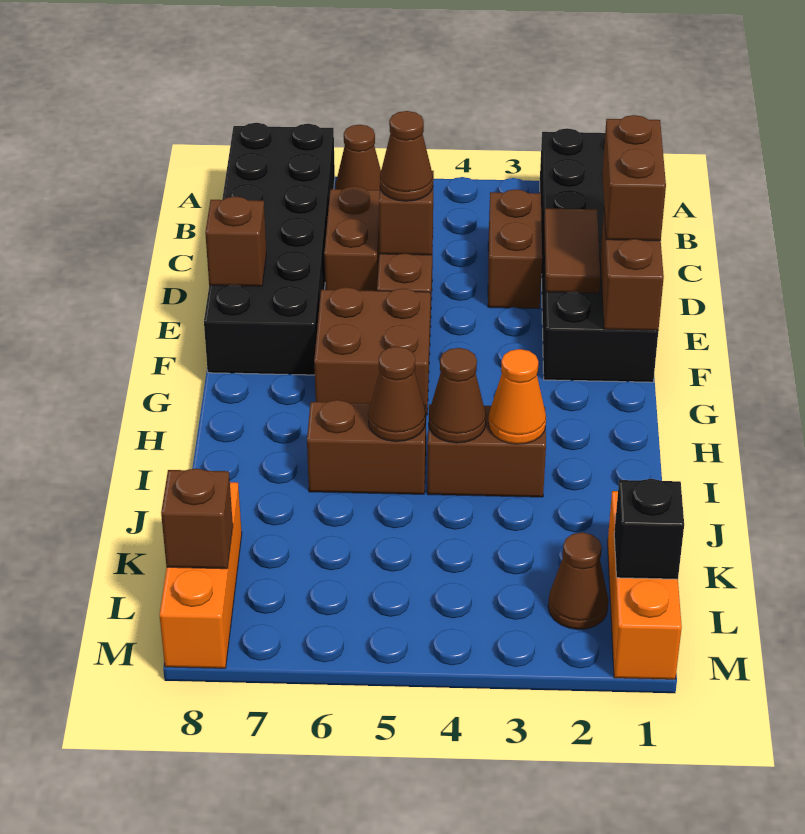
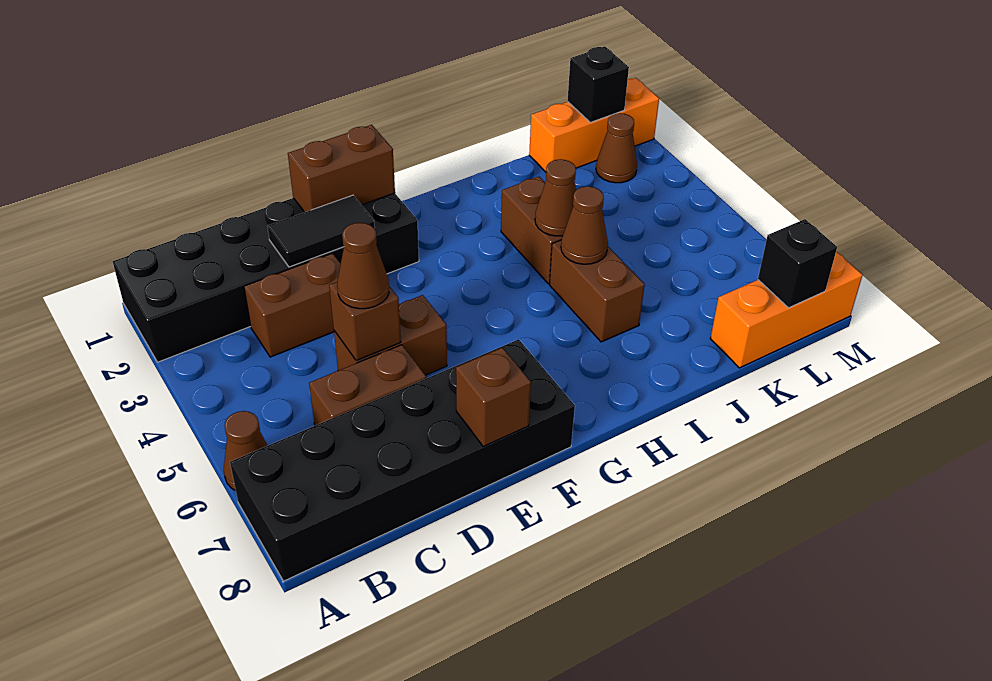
brown 1x2 brick [602,115,666,241] -> none
brown 1x2 tile [544,208,601,293] -> black 1x2 tile [267,195,375,267]
brown 2x2 brick [314,287,430,415] -> none
orange 1x1 cone [489,349,546,444] -> none
brown 1x1 brick [161,468,233,569] -> black 1x1 brick [758,219,837,308]

